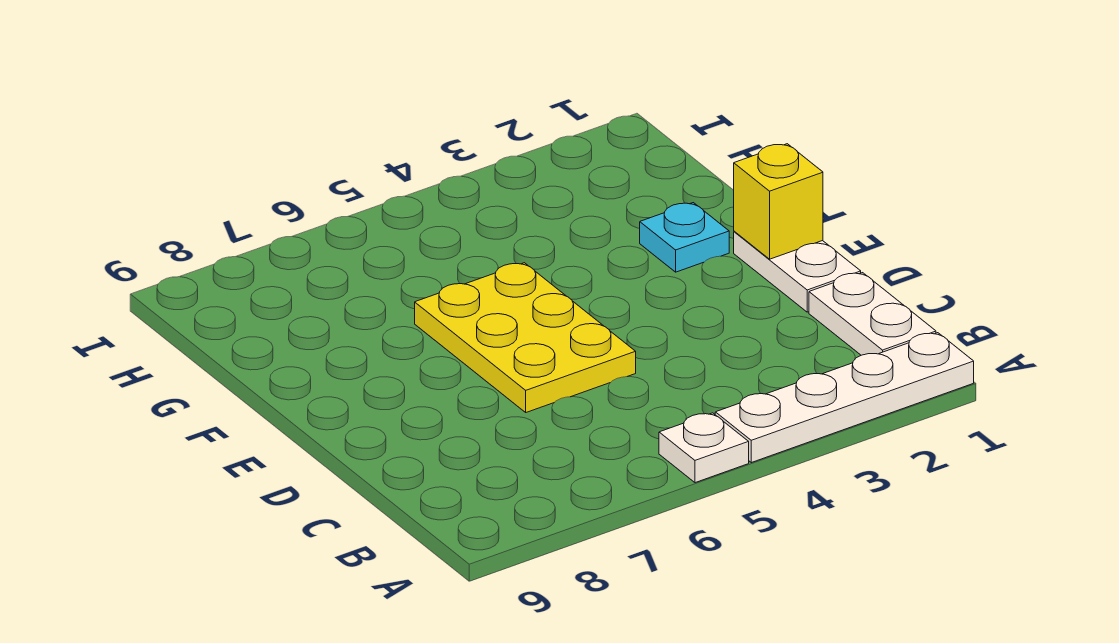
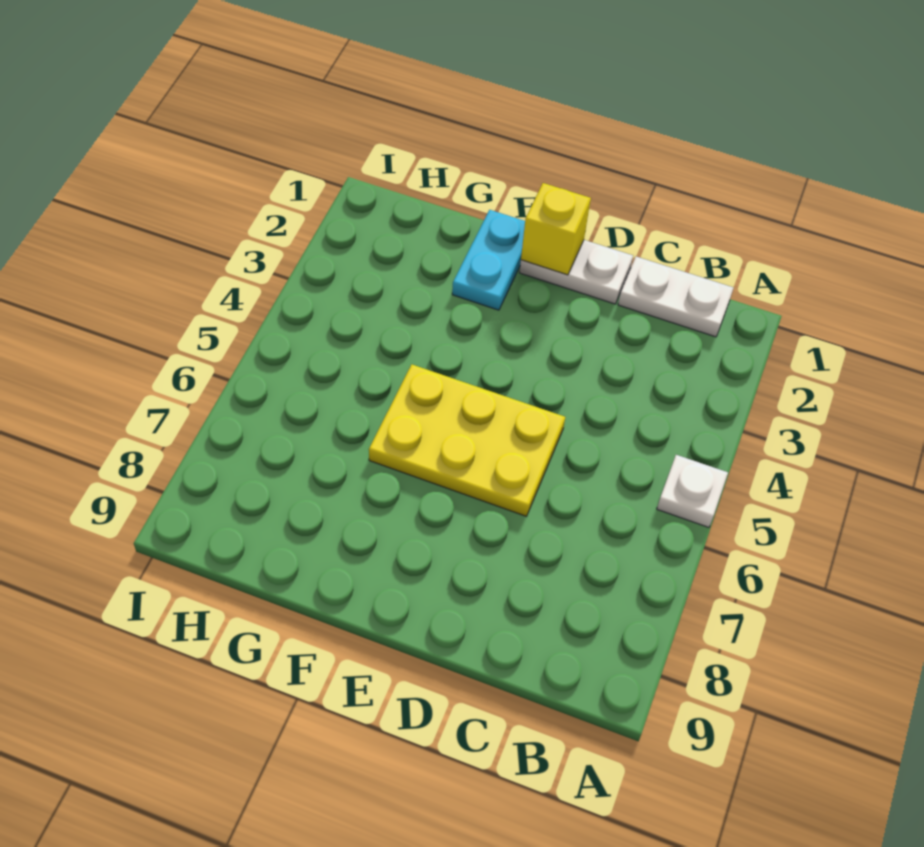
white 1x4 plate [715,333,974,463] -> none
cyan 1x1 plate [640,203,729,272] -> cyan 1x2 plate [452,210,525,310]

